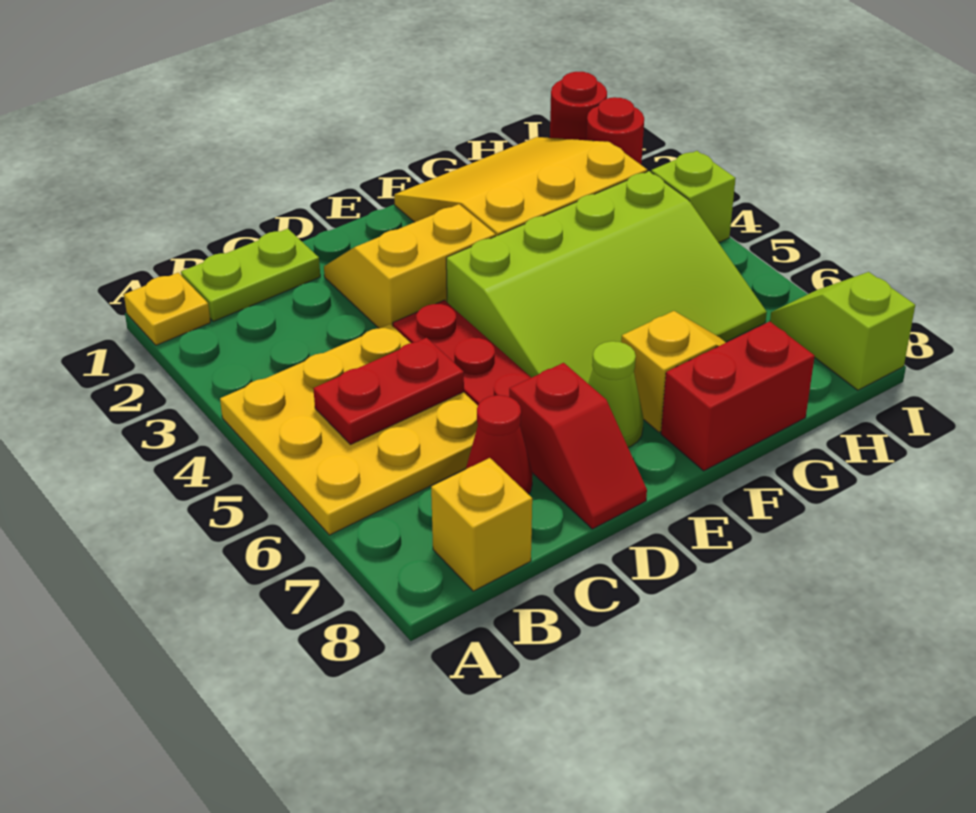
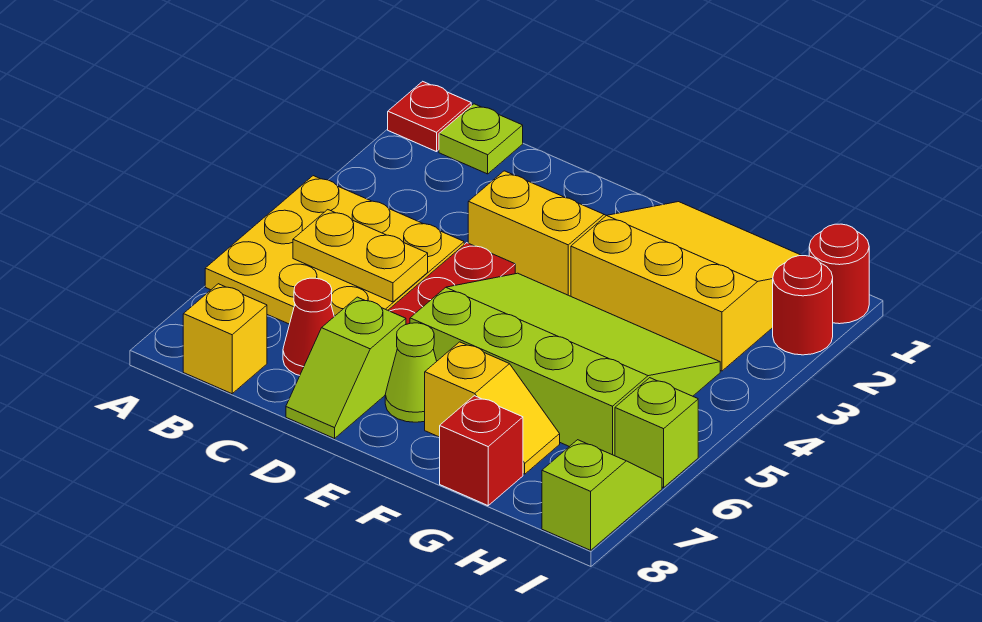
yellow 1x1 plate [124,273,210,345] -> red 1x1 plate [388,81,471,152]
lime 1x2 plate [181,229,320,321] -> lime 1x1 plate [439,104,523,174]
red 1x2 plate [313,338,464,444] -> yellow 1x2 plate [293,210,428,302]
red 1x2 slope [509,363,647,529] -> lime 1x2 slope [286,297,406,438]
lime 3x4 slope [446,171,767,383] -> lime 3x4 slope turned to [410,273,720,456]
red 1x2 brick [661,321,815,471] -> red 1x1 brick [440,396,523,505]
lime 1x1 brick [651,151,736,243] -> lime 1x1 brick moved to [615,378,698,488]

